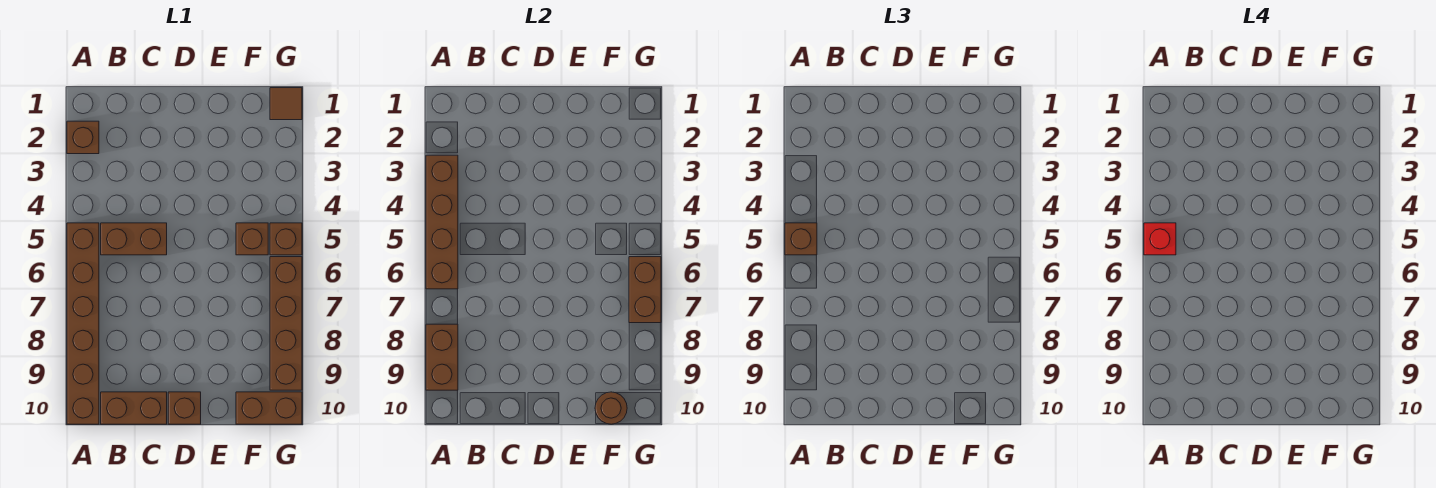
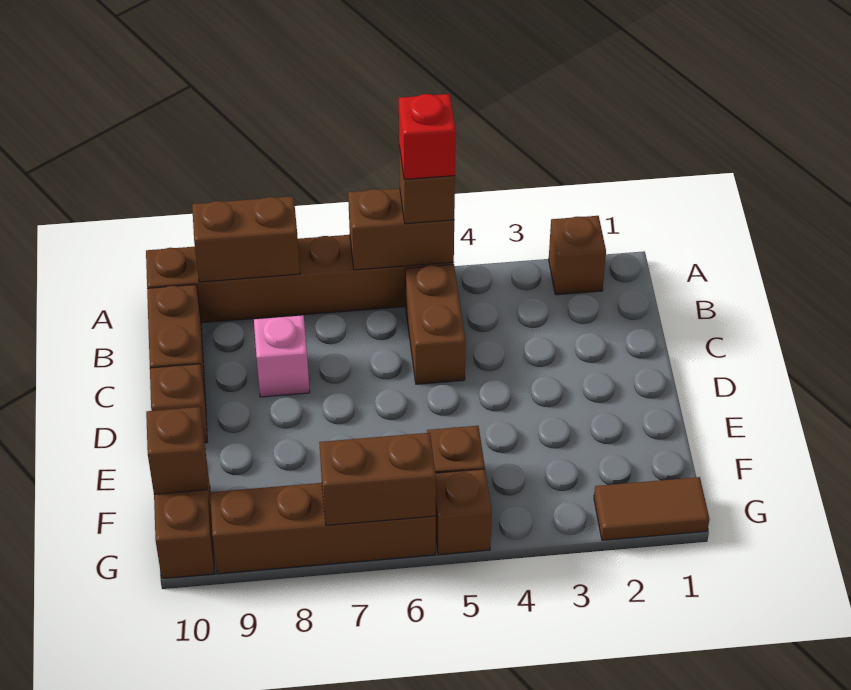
brown 1x4 brick [426,155,458,289] -> brown 1x2 brick [348,188,454,270]
none -> pink 1x1 brick [254,315,310,397]
brown 1x1 round brick [595,392,627,424] -> brown 1x1 brick [146,407,207,494]
brown 1x1 tile [270,88,302,120] -> brown 1x2 tile [594,477,709,540]

